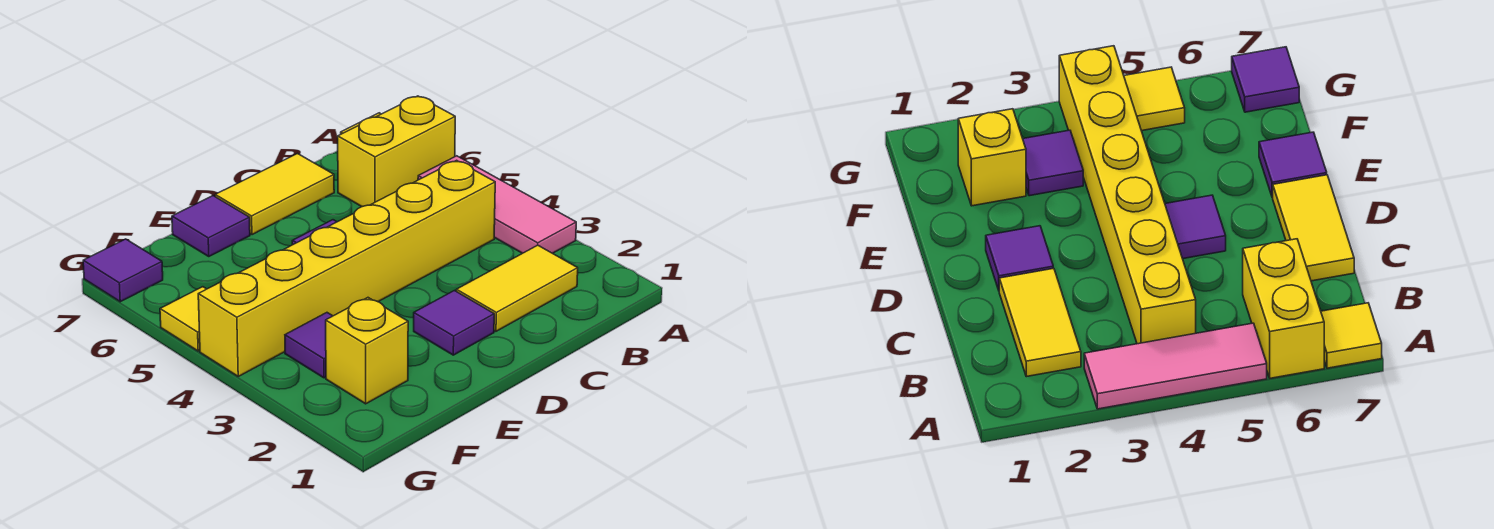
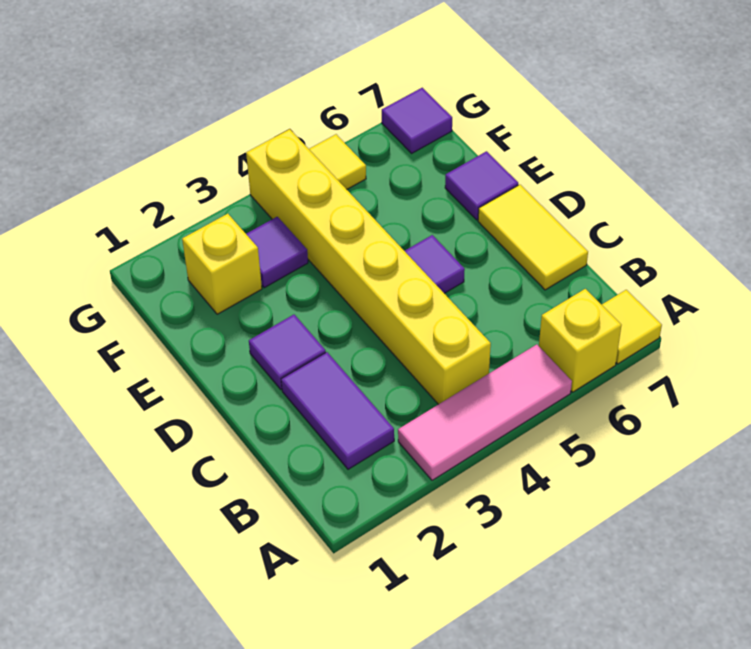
yellow 1x2 brick [338,96,455,207] -> yellow 1x1 brick [539,289,621,392]
yellow 1x2 tile [456,245,578,331] -> purple 1x2 tile [281,352,394,469]

